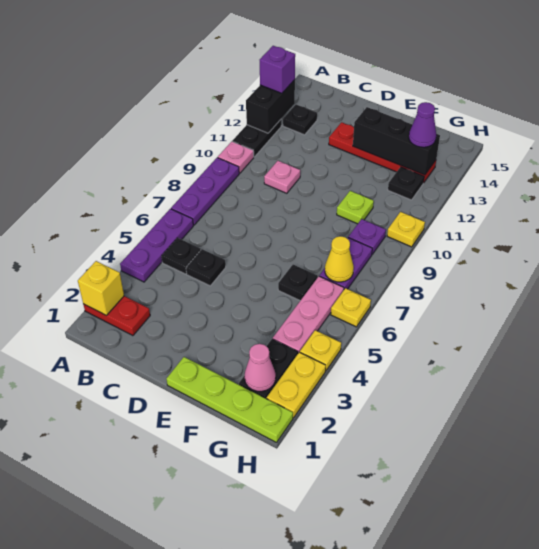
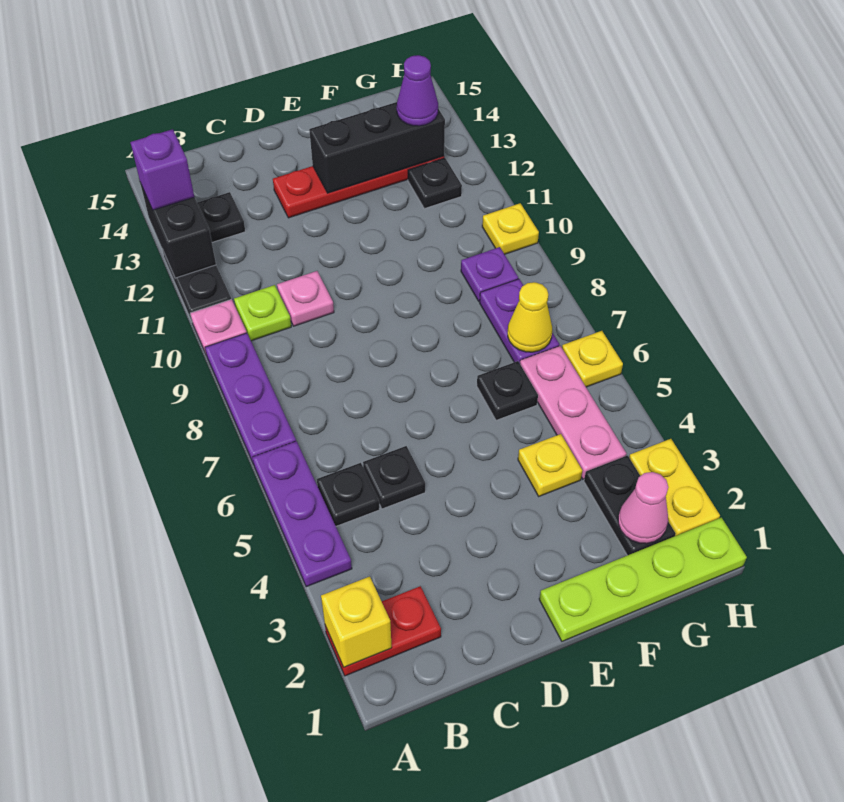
lime 1x1 plate [337,191,374,224] -> lime 1x1 plate moved to [234,285,291,341]
yellow 1x1 plate [300,330,341,371] -> yellow 1x1 plate moved to [518,434,582,496]

